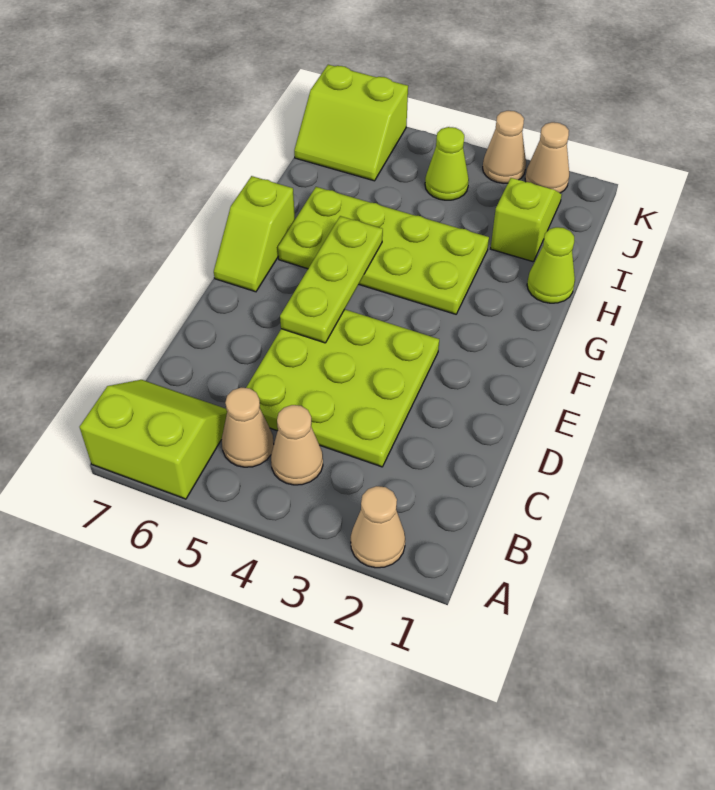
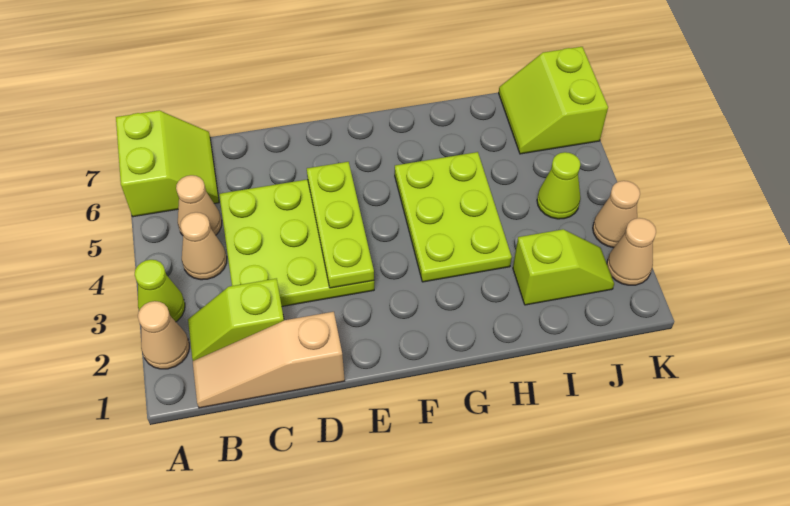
none -> tan 1x3 slope [193,312,345,408]
lime 1x3 plate [280,216,383,343] -> lime 1x3 plate turned to [307,162,374,288]
lime 1x2 slope [214,176,295,292] -> lime 1x2 slope moved to [188,278,284,361]
lime 2x4 plate [278,187,489,314] -> lime 2x3 plate [395,152,512,282]
lime 1x1 cone [527,227,575,303] -> lime 1x1 cone moved to [135,260,185,322]

